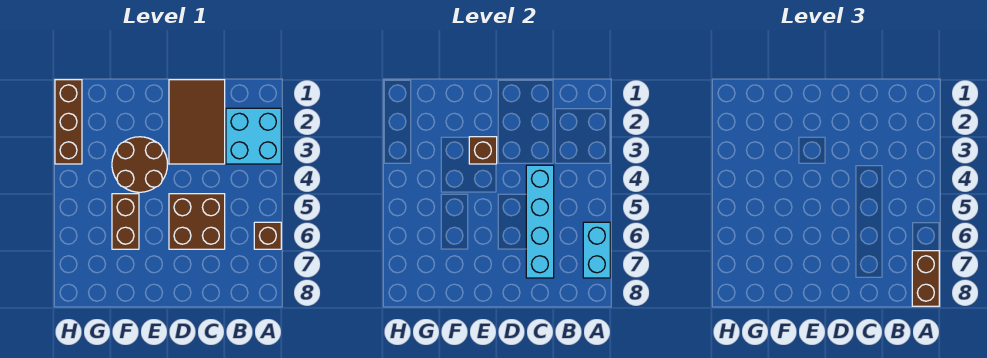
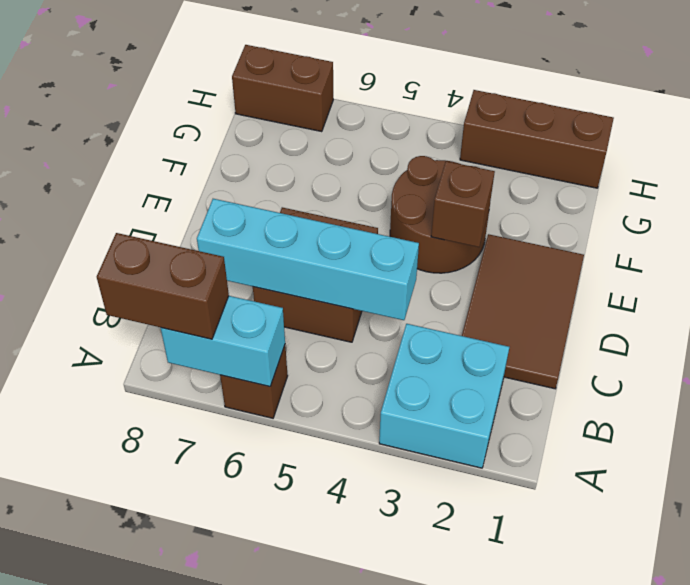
brown 2x3 tile [169,80,225,164] -> brown 2x3 tile turned to [462,234,584,389]
brown 1x2 brick [112,194,139,249] -> brown 1x2 brick moved to [232,45,333,132]

